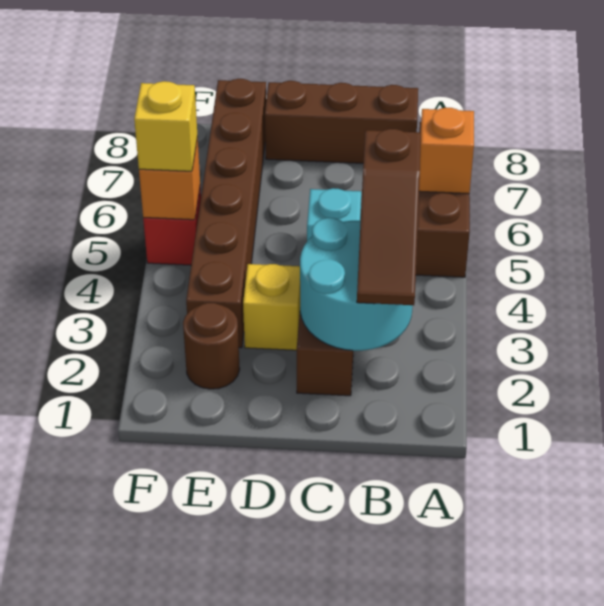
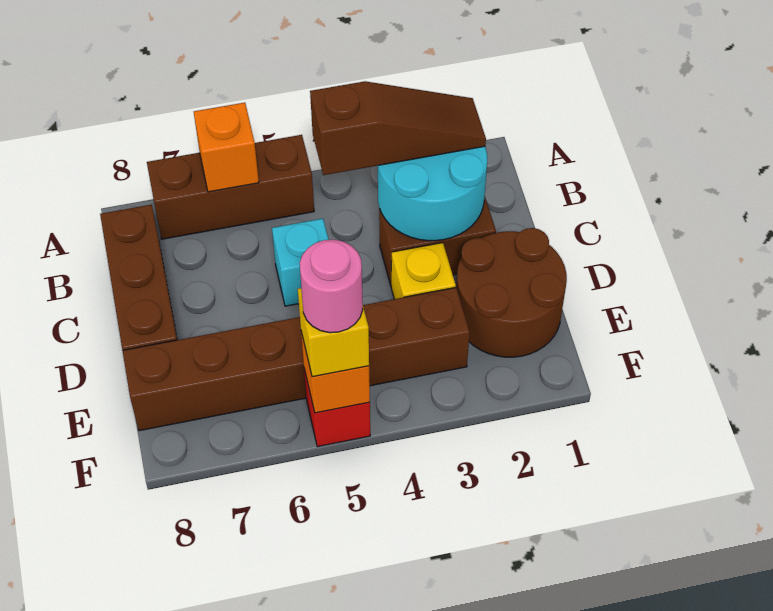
brown 1x1 round brick [183,303,240,389] -> brown 2x2 round brick [456,228,567,357]
none -> pink 1x1 round brick [300,240,363,333]

